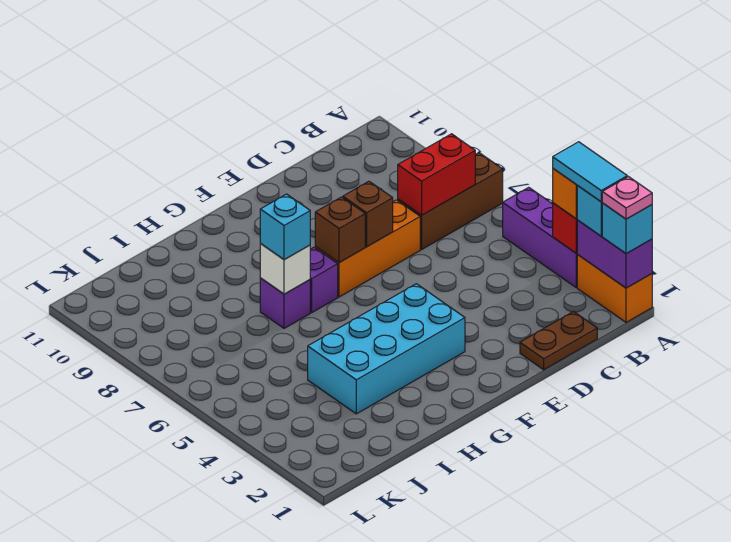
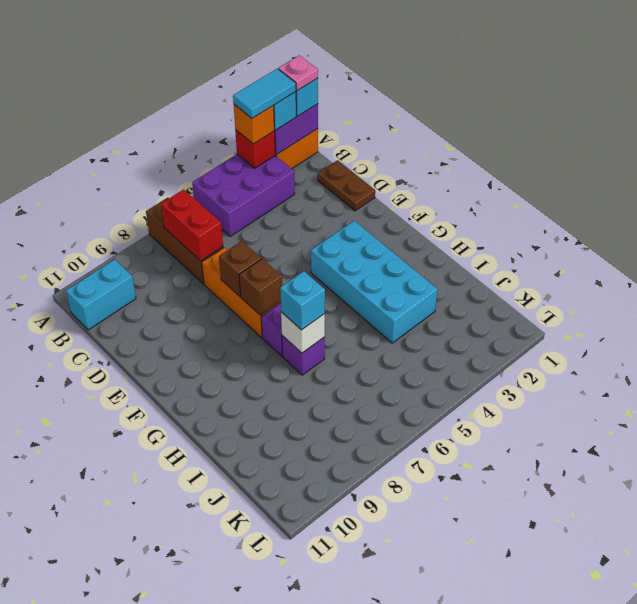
purple 1x3 brick [503,187,578,287] -> purple 2x3 brick [192,154,295,237]
none -> cyan 1x2 brick [66,259,136,330]

